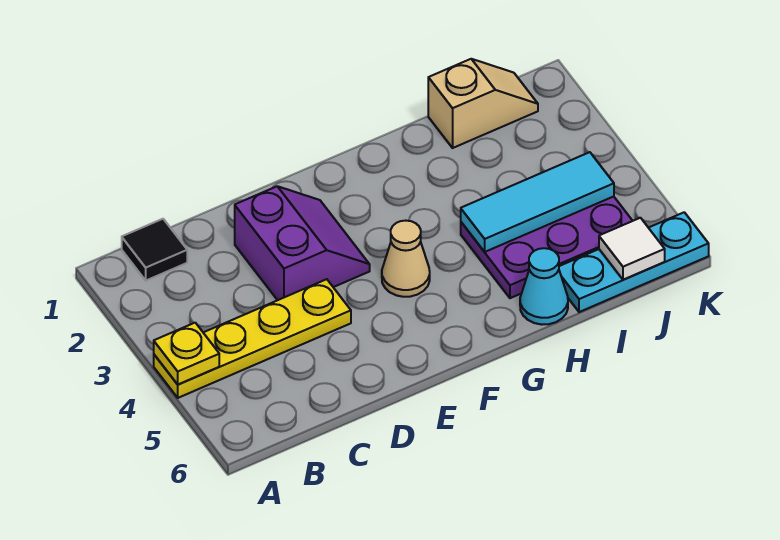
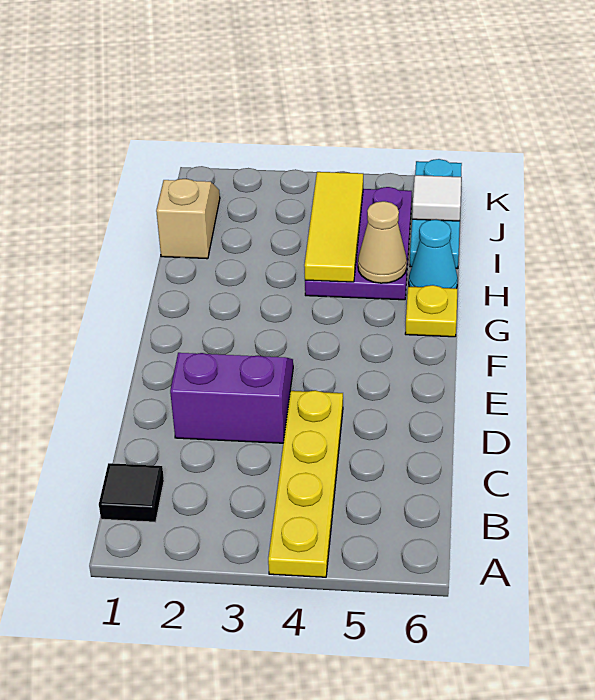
yellow 1x1 plate [154,323,219,385] -> yellow 1x1 plate moved to [405,285,457,337]
tan 1x1 cone [382,221,430,297] -> tan 1x1 cone moved to [358,201,407,283]
cyan 1x3 tile [461,152,614,252] -> yellow 1x3 tile [304,172,363,282]

